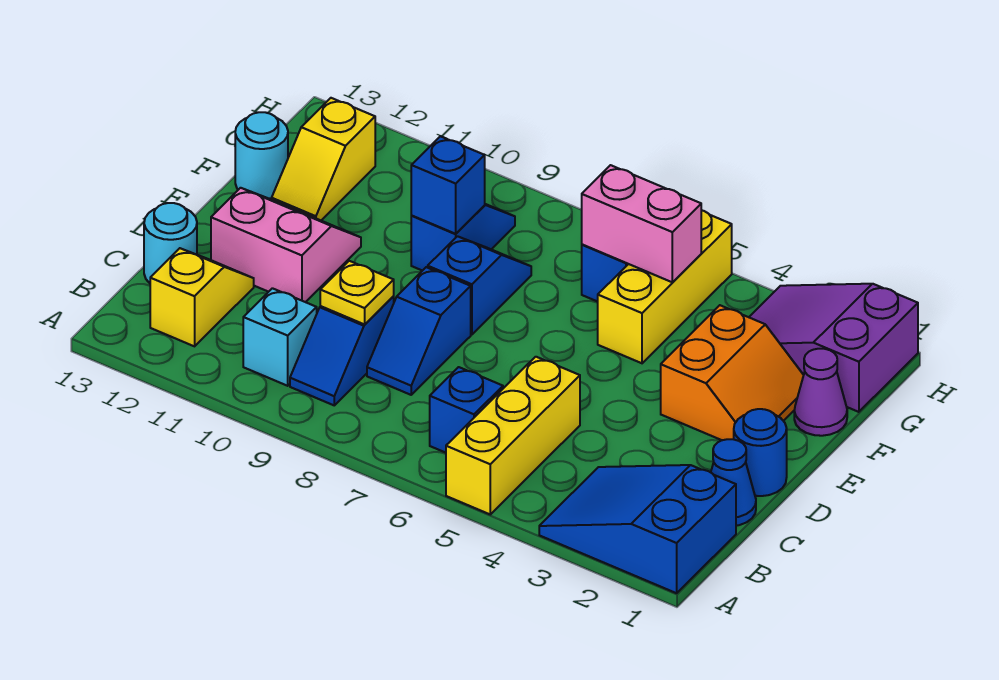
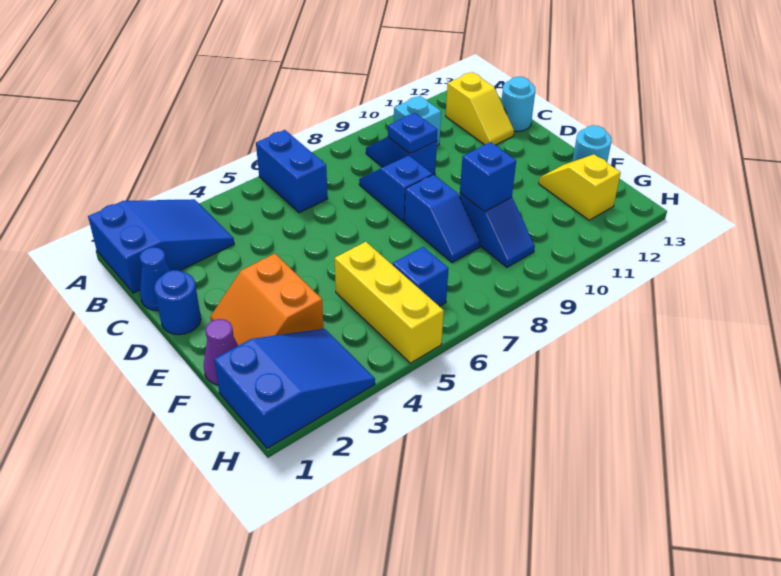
yellow 1x3 brick [446,357,580,514] -> none
blue 1x1 brick [430,367,503,453] -> blue 1x2 brick [256,130,328,213]
yellow 1x1 plate [320,261,394,324] -> blue 1x1 plate [388,113,438,154]
pink 2x2 slope [211,188,361,302] -> none
purple 2x3 slope [749,284,918,412] -> blue 2x3 slope [214,329,375,449]
pink 1x2 brick [582,165,701,282] -> none

